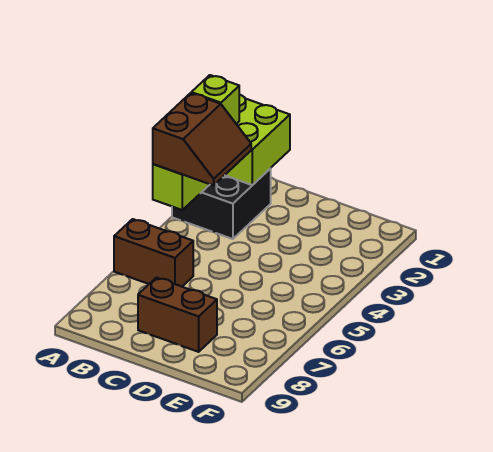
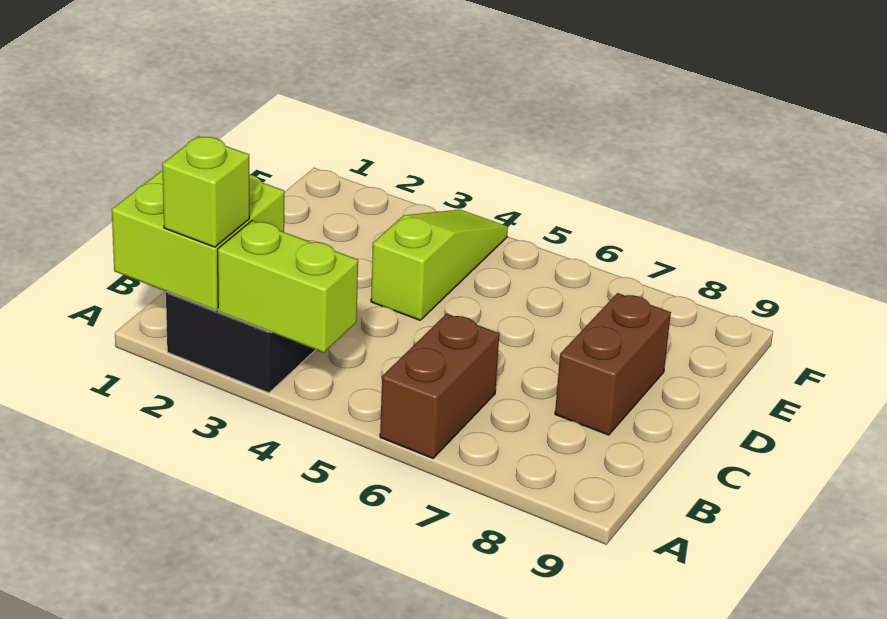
brown 2x2 slope [153,93,251,185] -> none
none -> lime 1x3 slope [371,210,508,320]

